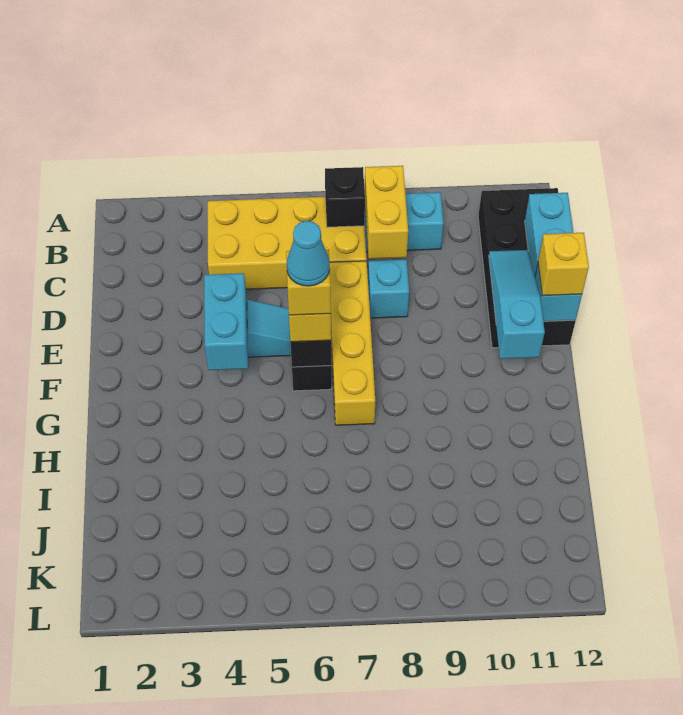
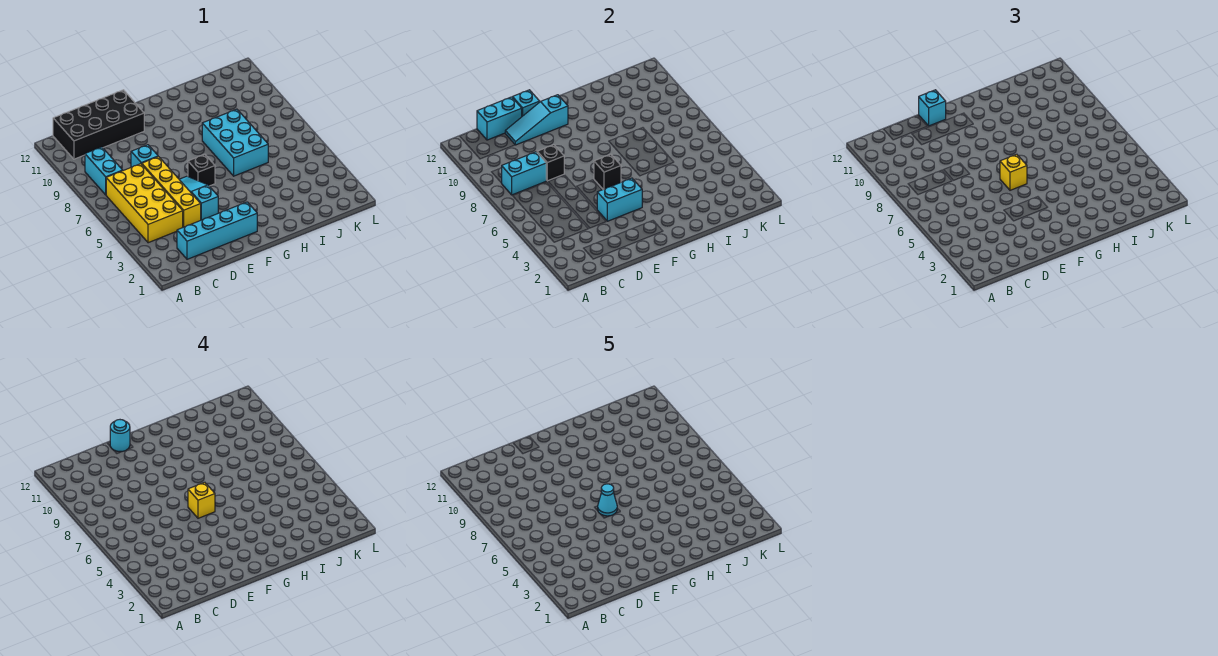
black 1x1 brick [325,167,365,227] -> black 1x1 brick moved to [537,145,564,181]
yellow 1x2 brick [365,166,408,259] -> cyan 1x2 brick [502,152,546,195]
none -> cyan 1x4 brick [177,202,257,259]
yellow 1x4 brick [330,261,375,425] -> yellow 1x4 brick turned to [142,157,201,227]
yellow 1x1 brick [538,233,589,296] -> cyan 1x1 brick [919,90,946,126]
none -> cyan 1x1 round brick [110,420,130,452]
none -> cyan 2x3 brick [202,109,268,176]

